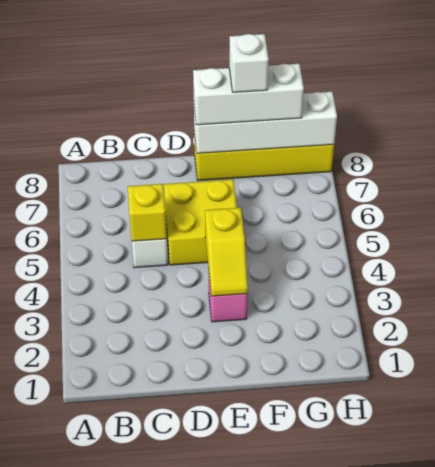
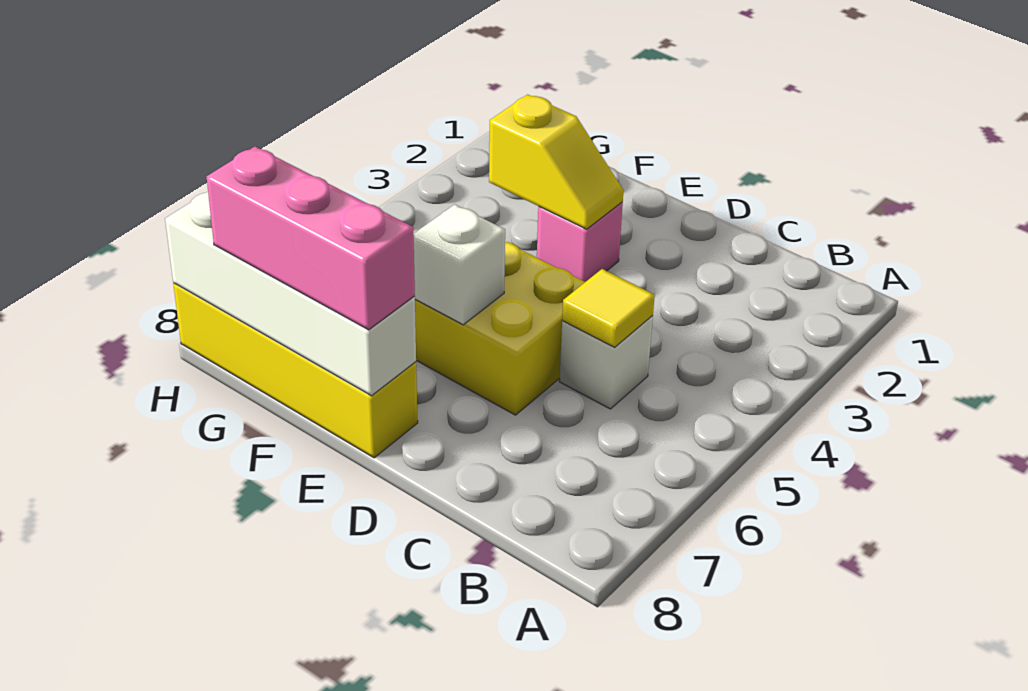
yellow 1x1 brick [128,184,167,241] -> yellow 1x1 tile [562,269,655,347]
yellow 1x2 slope [205,208,248,296] -> yellow 1x2 slope turned to [489,95,624,229]
white 1x3 brick [193,64,304,125] -> pink 1x3 brick [207,147,415,330]
white 1x1 brick [229,34,269,92] -> white 1x1 brick moved to [414,205,505,325]

